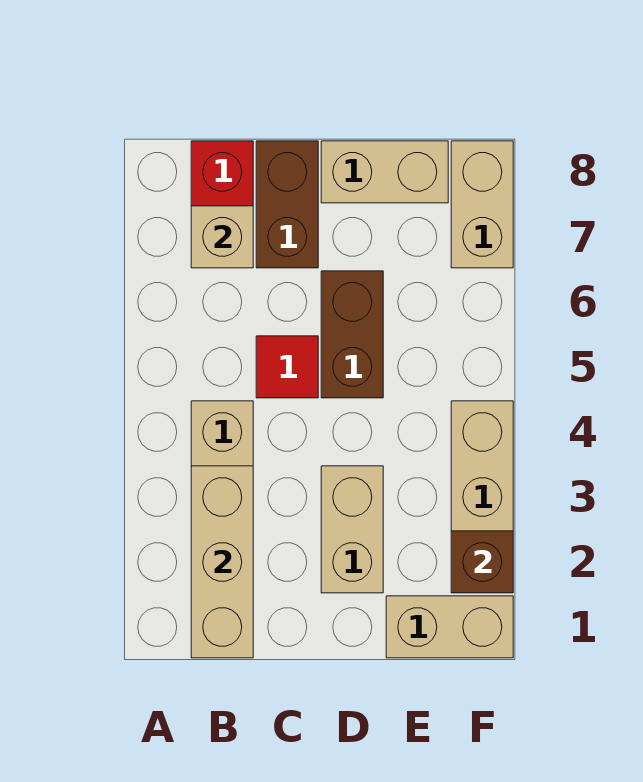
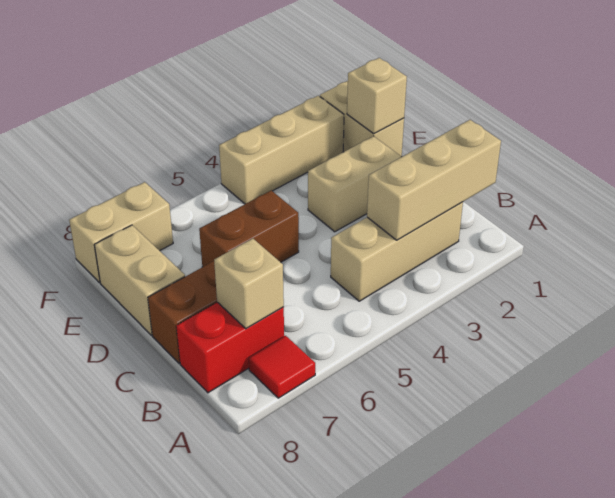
red 1x1 tile [256,336,318,398] -> red 1x1 tile moved to [249,336,315,398]
none -> tan 1x1 brick [347,58,407,133]
brown 1x1 brick [451,531,513,593] -> none

